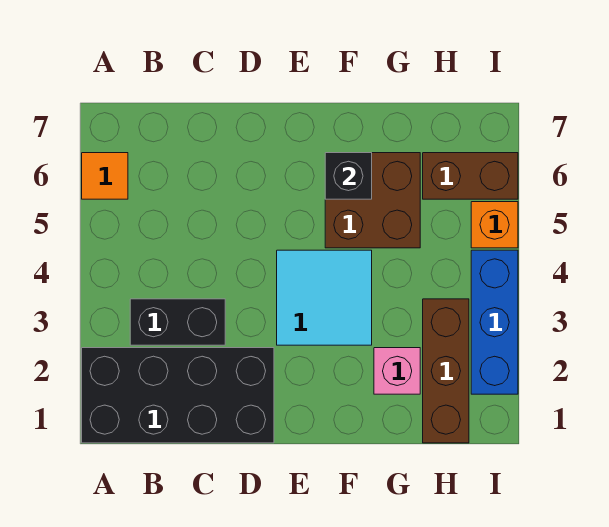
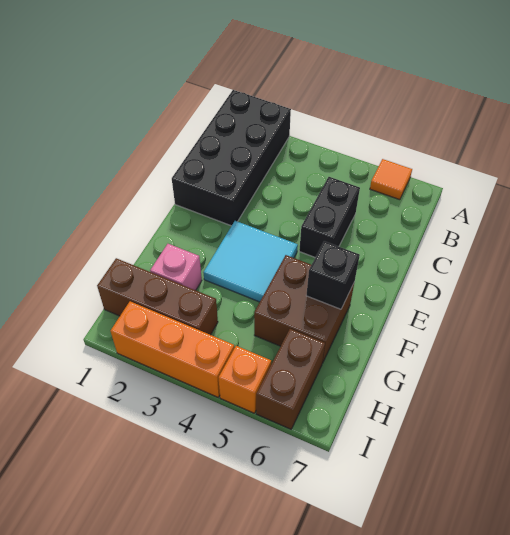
black 1x2 brick [130,299,225,345] -> black 1x2 brick moved to [299,177,360,257]
blue 1x3 brick [471,250,518,394] -> orange 1x3 brick [110,301,234,398]

